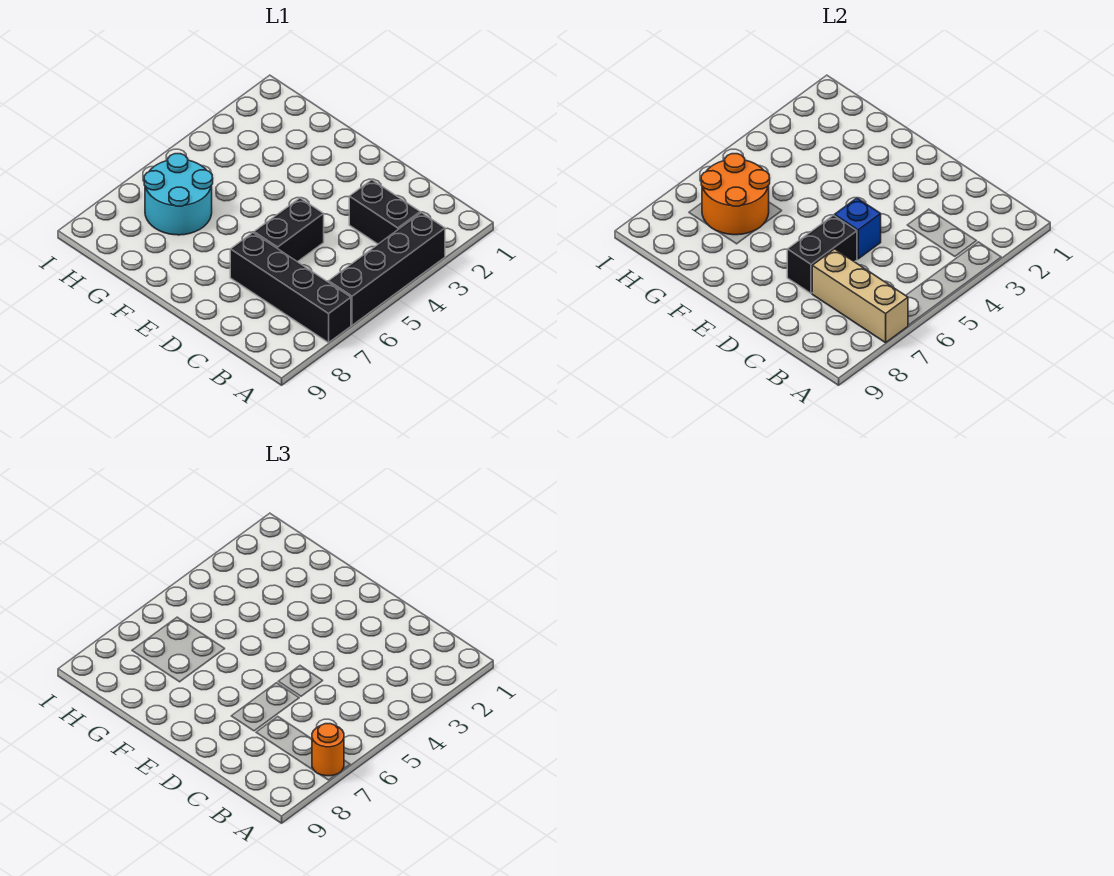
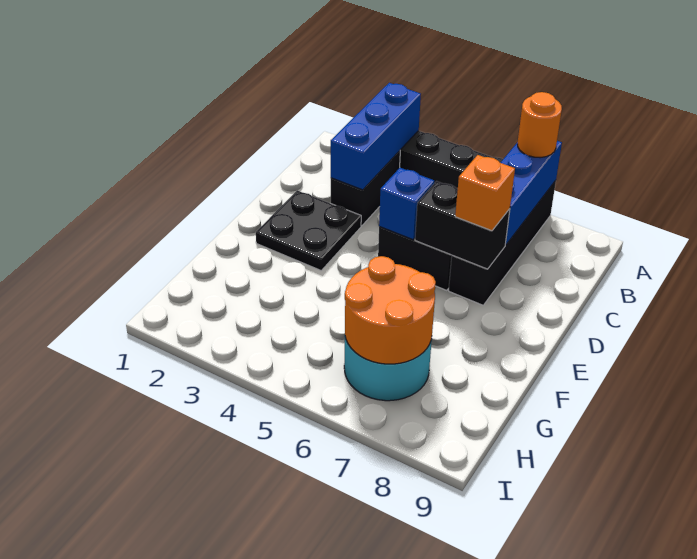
none -> blue 1x3 brick [331,83,421,190]
tan 1x3 brick [812,249,908,343] -> blue 1x3 brick [501,141,562,245]
none -> black 2x2 plate [256,190,361,270]
none -> orange 1x1 brick [455,155,515,231]

